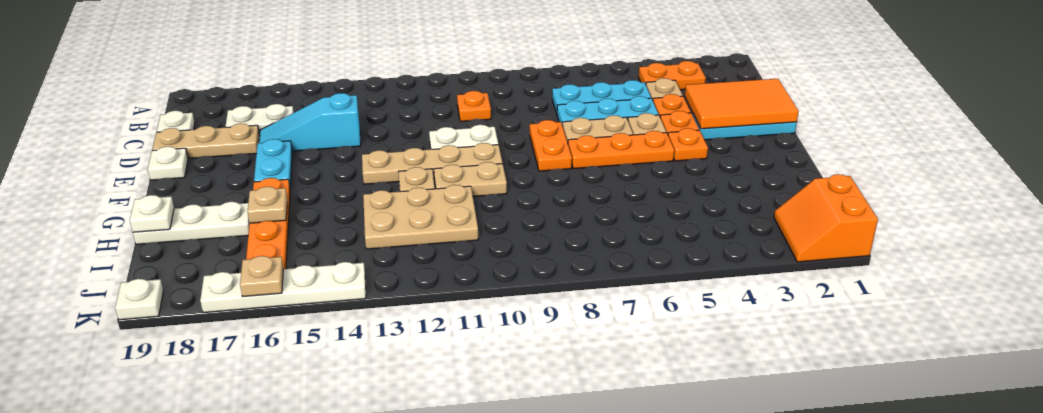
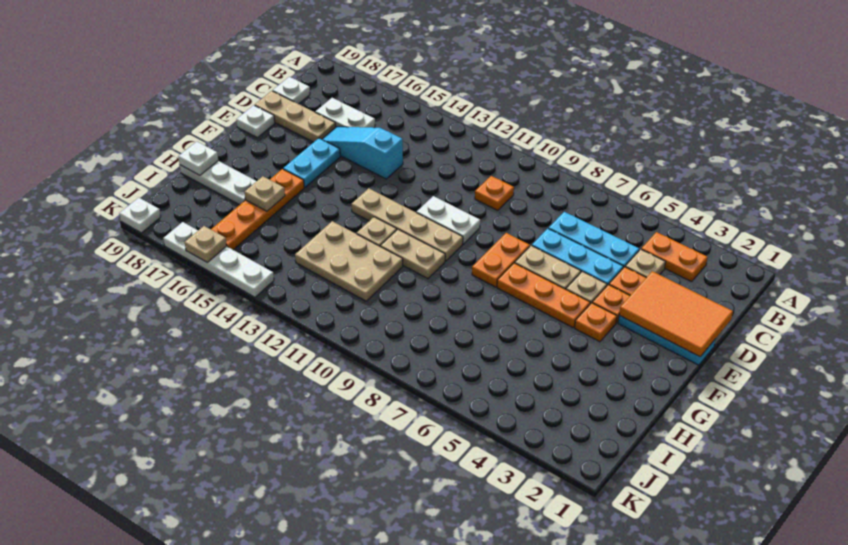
orange 2x2 slope [774,174,878,262] -> none

